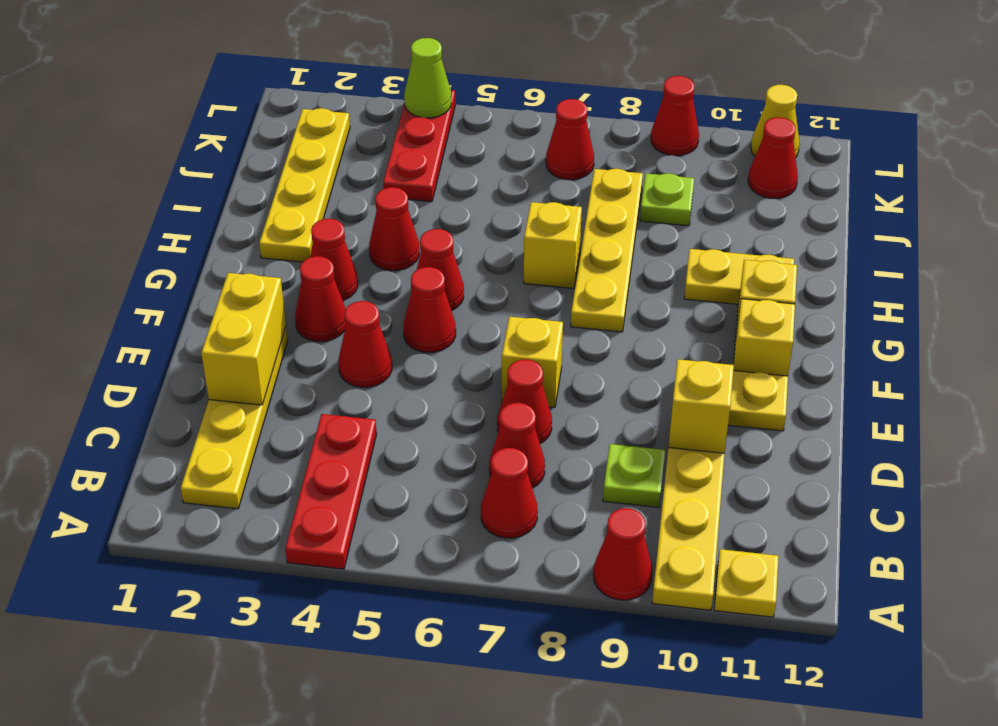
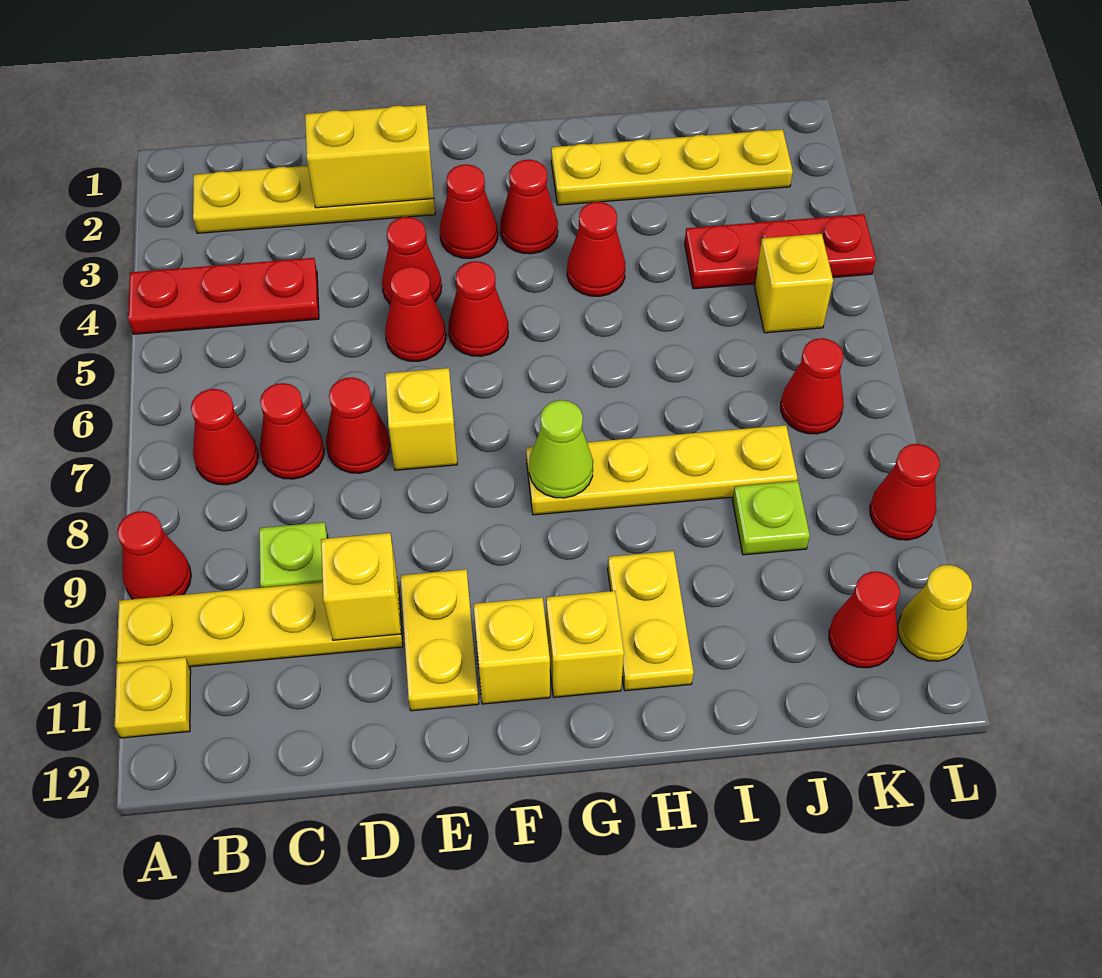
red 1x1 cone [417,229,464,311] -> red 1x1 cone moved to [385,266,446,361]
yellow 1x1 brick [524,202,582,288] -> yellow 1x1 brick moved to [754,234,833,333]
lime 1x1 cone [404,38,451,118] -> lime 1x1 cone moved to [529,400,593,498]

